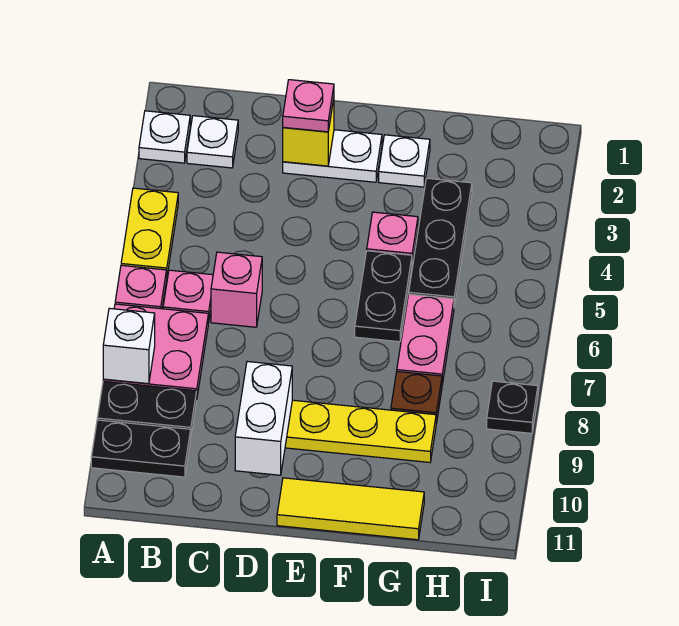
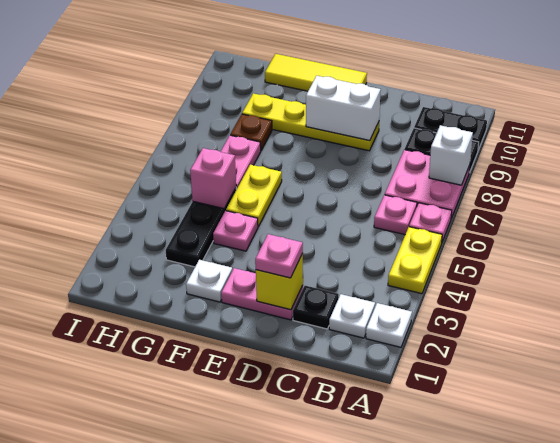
pink 1x1 brick [211,252,262,327] -> pink 1x1 brick moved to [190,148,236,209]
white 1x2 plate [283,130,382,182] -> pink 1x2 plate [221,268,303,320]
white 1x2 brick [235,362,292,475] -> white 1x2 brick turned to [306,76,381,141]
black 1x2 plate [355,251,412,342] -> yellow 1x2 plate [226,165,282,227]
black 1x1 plate [487,381,538,433] -> black 1x1 plate moved to [293,286,339,329]

